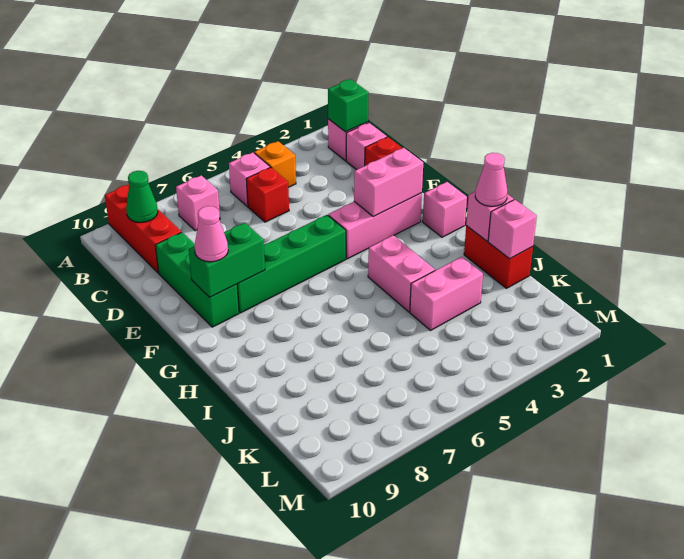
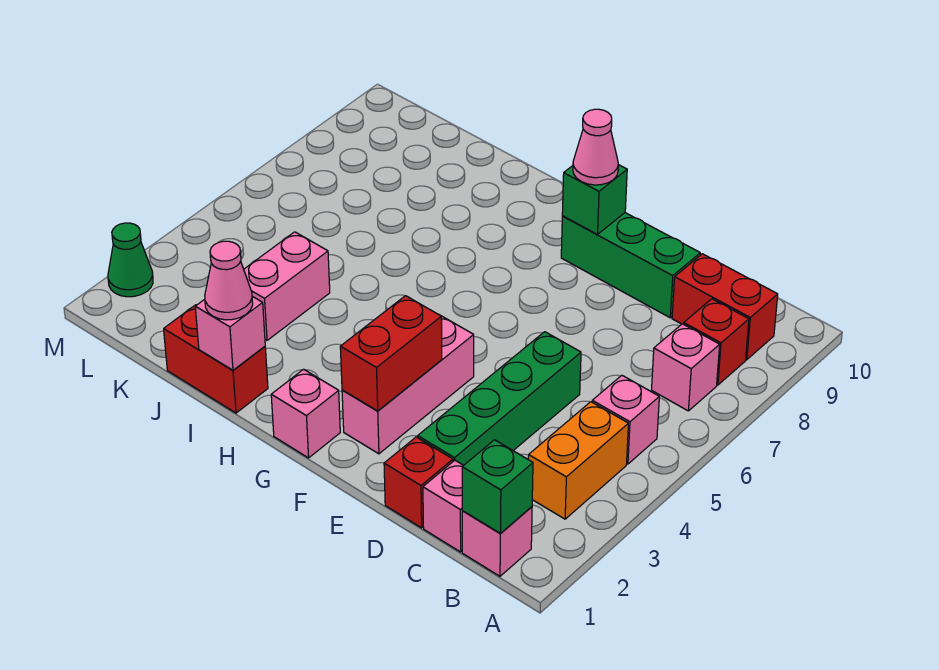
red 1x3 brick [105,185,181,273] -> red 1x2 brick [672,254,778,360]
orange 1x1 brick [254,141,296,187] -> orange 1x2 brick [528,402,628,519]
green 1x1 cone [126,171,158,222] -> green 1x1 cone moved to [108,223,153,297]
red 1x1 brick [246,167,289,222] -> red 1x1 brick moved to [684,299,749,385]
pink 1x2 brick [354,148,423,217] -> red 1x2 brick [340,296,442,411]
green 1x4 brick [237,215,346,313] -> green 1x4 brick moved to [418,332,581,465]
green 1x2 brick [189,223,265,297] -> green 1x1 brick [562,165,627,234]
pink 1x2 brick [368,235,435,312] -> none
pink 1x1 brick [488,200,537,259] -> none

